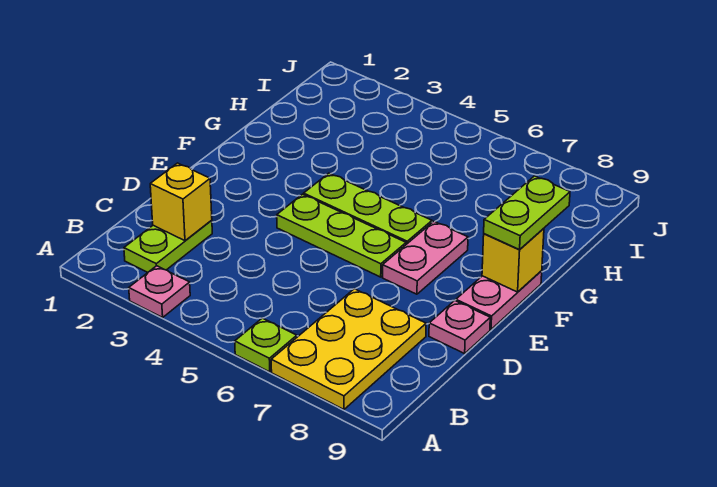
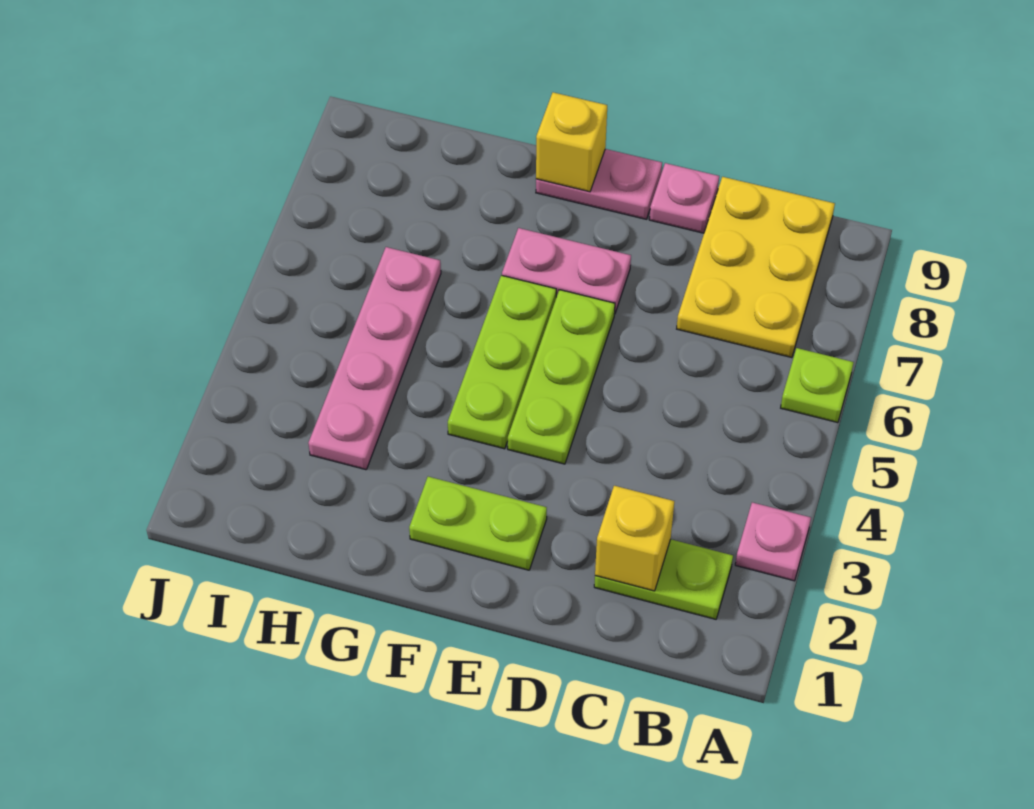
yellow 2x3 plate [271,289,426,409] -> yellow 2x3 plate turned to [677,177,835,358]
lime 1x2 plate [484,176,570,250] -> lime 1x2 plate moved to [409,477,547,570]
none -> pink 1x4 plate [308,247,441,470]

